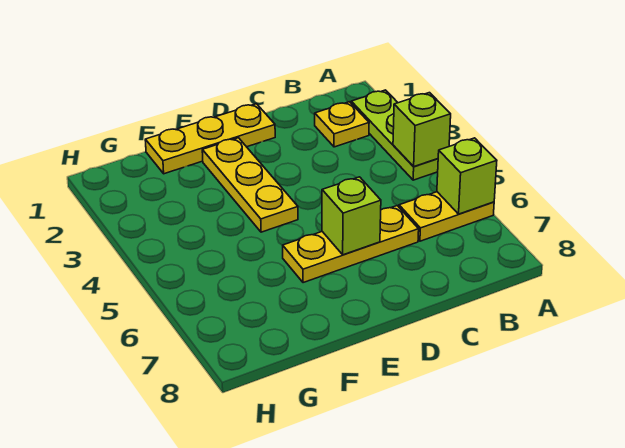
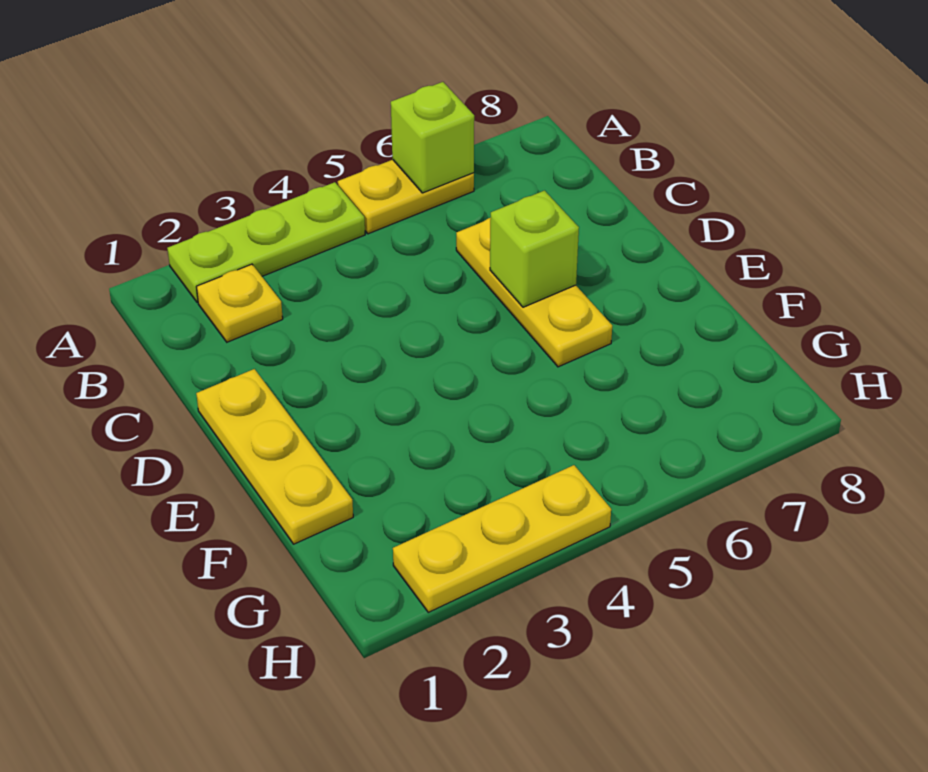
lime 1x1 brick [393,93,451,167] -> none
yellow 1x2 plate [399,192,494,241] -> yellow 1x2 plate turned to [338,160,474,234]
yellow 1x3 plate [202,138,298,232] -> yellow 1x3 plate moved to [393,465,611,612]

